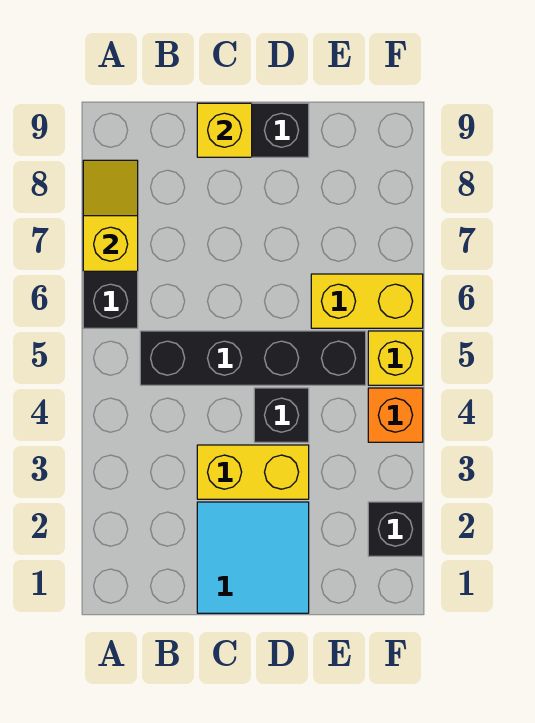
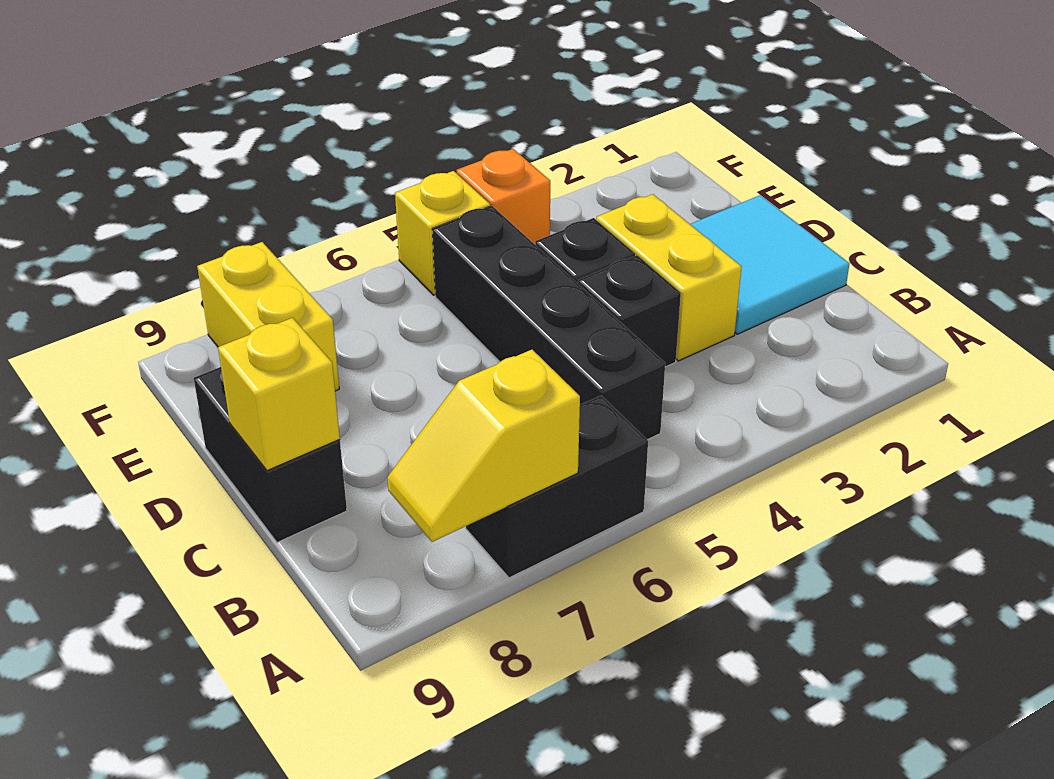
yellow 1x2 brick [311,274,423,328] -> yellow 1x2 brick moved to [197,242,339,391]
black 1x1 brick [368,502,423,556] -> black 1x1 brick moved to [578,255,681,367]

